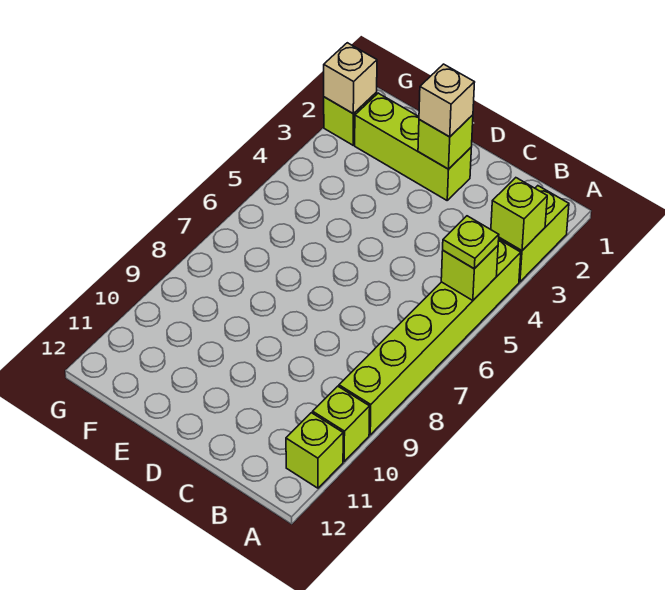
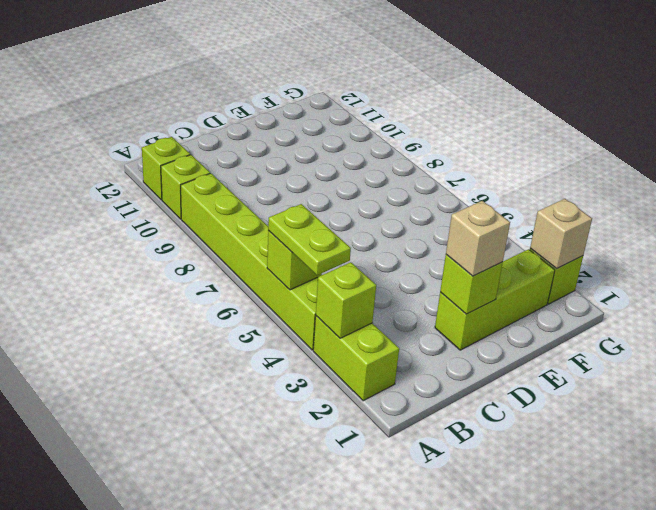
lime 1x1 plate [443,216,499,269] -> lime 1x2 plate [268,204,351,275]

